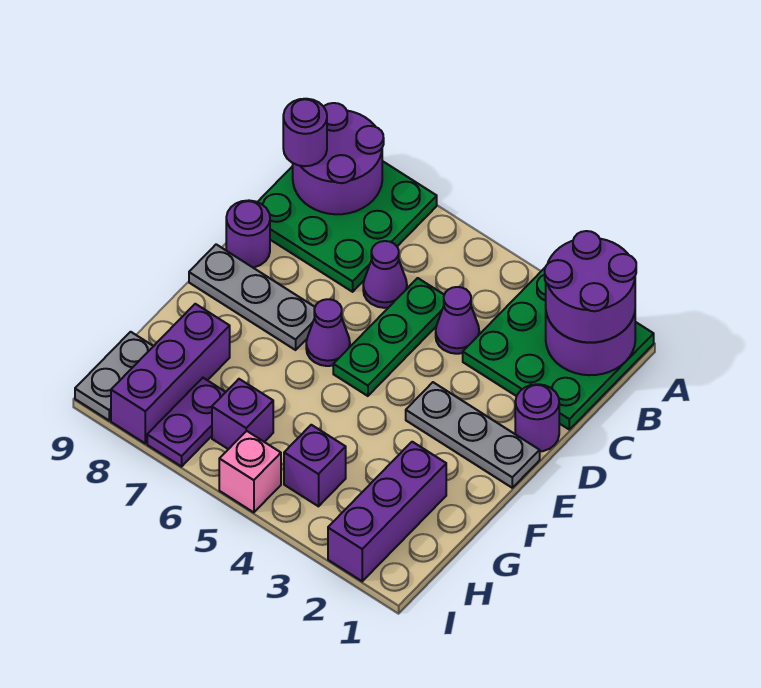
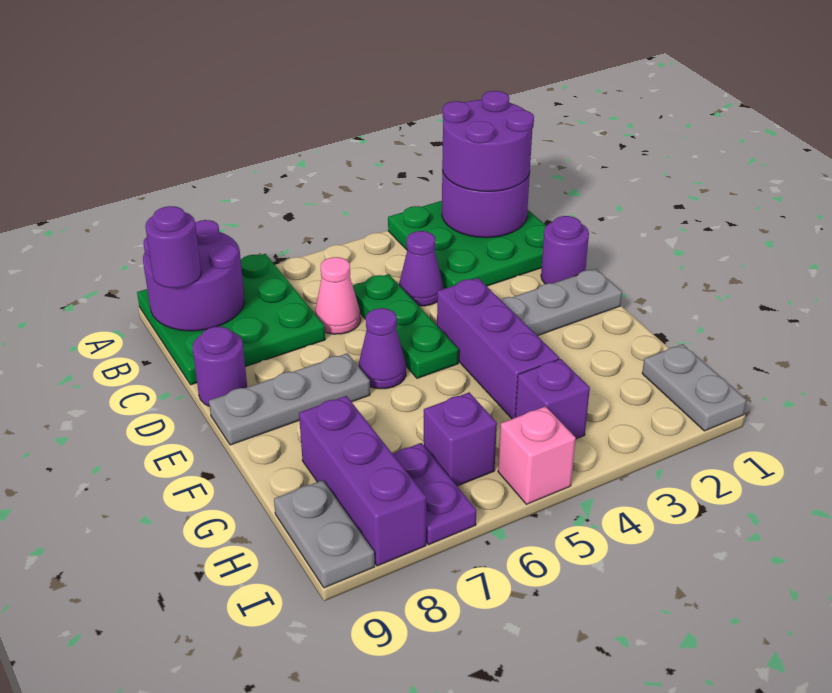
purple 1x1 cone [363,241,407,308] -> pink 1x1 cone [315,257,360,334]
purple 1x3 brick [328,442,446,581] -> purple 1x3 brick moved to [437,278,559,419]
none -> grey 1x2 plate [642,344,747,431]

